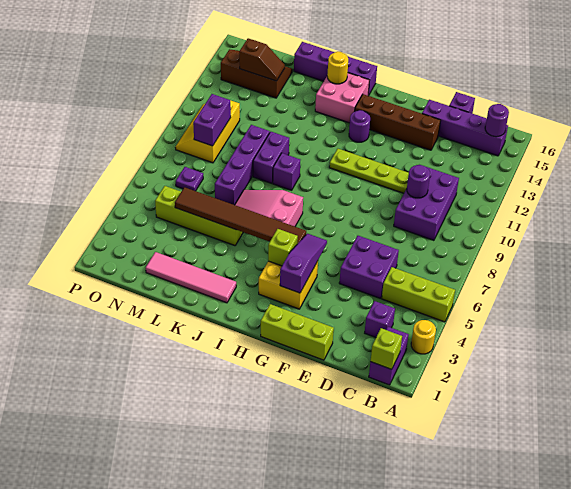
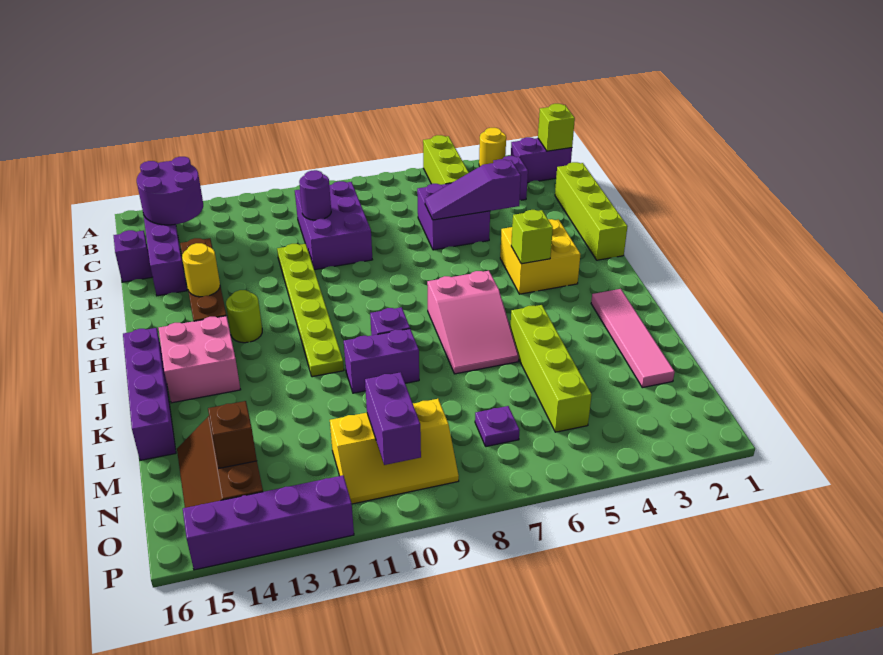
purple 1x1 round brick [485,104,509,137] -> purple 2x2 round brick [137,157,203,225]
purple 2x3 brick [394,167,459,240] -> purple 2x3 brick turned to [295,181,372,270]
lime 1x3 brick [261,304,334,360] -> lime 1x4 brick [555,162,628,260]
lime 1x4 plate [329,149,409,193] -> lime 1x6 plate [277,244,344,377]
purple 1x3 slope [280,234,327,293] -> purple 1x3 slope moved to [425,160,521,220]
brown 1x6 tile [175,187,306,244] -> none
purple 1x1 round brick [349,110,370,142] -> lime 1x1 round brick [226,290,262,343]
yellow 1x1 round brick [327,52,348,84] -> yellow 1x1 round brick moved to [182,243,220,297]
purple 1x4 brick [215,125,270,205] -> purple 1x4 brick moved to [183,475,354,570]
purple 1x2 brick [193,94,231,146] -> purple 1x2 brick turned to [365,372,421,465]

